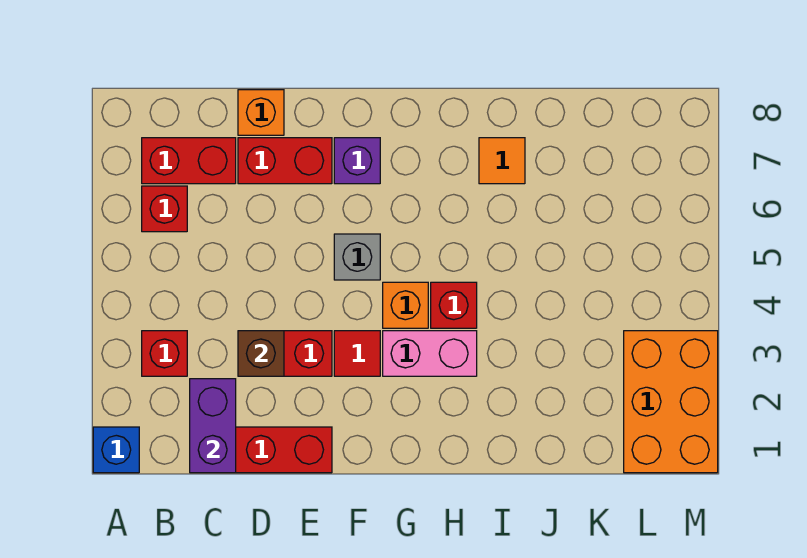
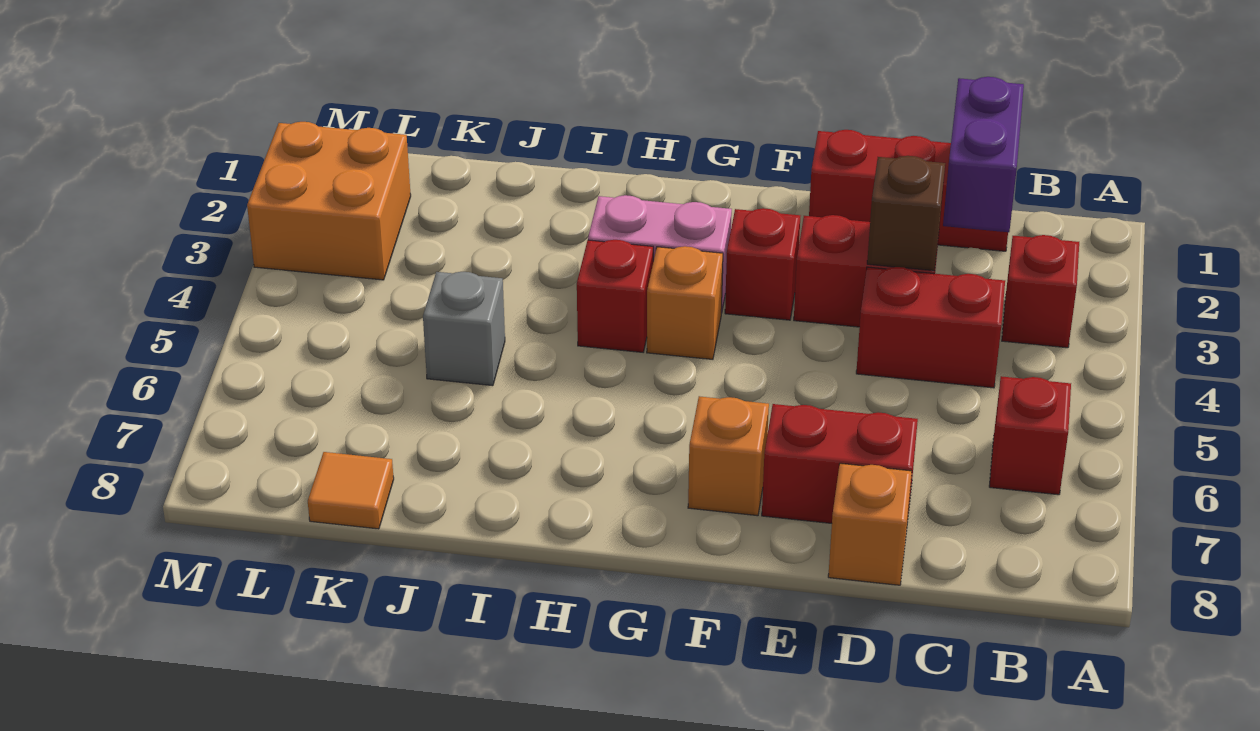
blue 1x1 brick [93,427,139,473] -> none
red 1x2 brick [142,138,236,184] -> red 1x2 brick moved to [856,267,1005,388]
red 1x1 tile [334,331,380,376] -> red 1x1 brick [725,208,800,320]
grey 1x1 brick [334,234,380,280] -> grey 1x1 brick moved to [423,272,505,386]
purple 1x1 brick [334,138,380,184] -> orange 1x1 brick [688,396,769,516]
orange 1x1 tile [479,138,525,184] -> orange 1x1 tile moved to [308,452,394,529]
orange 2x3 brick [624,331,718,473] -> orange 2x2 brick [247,122,411,280]

